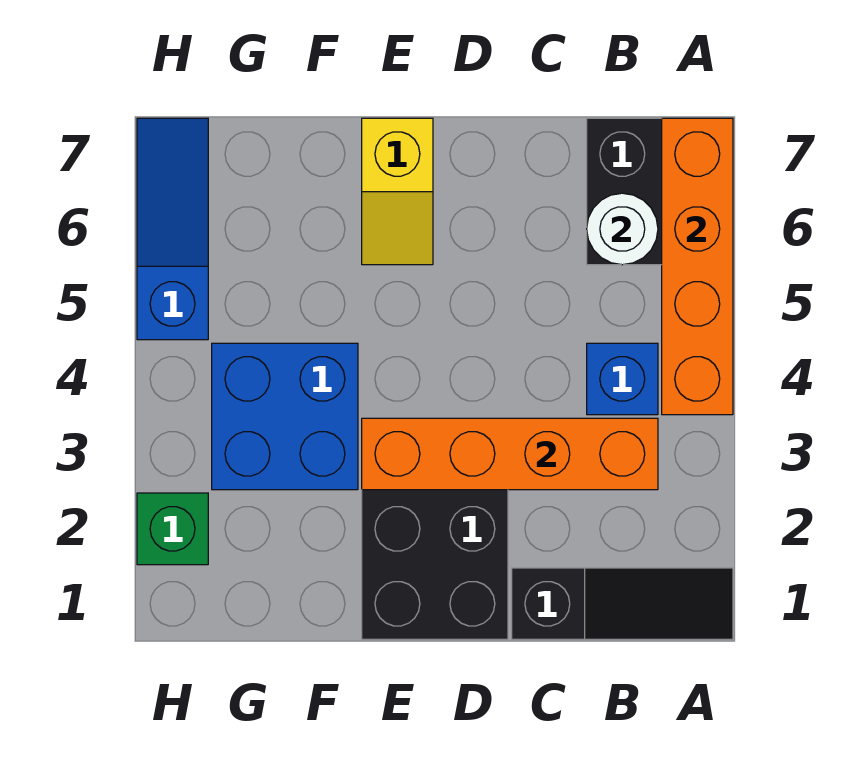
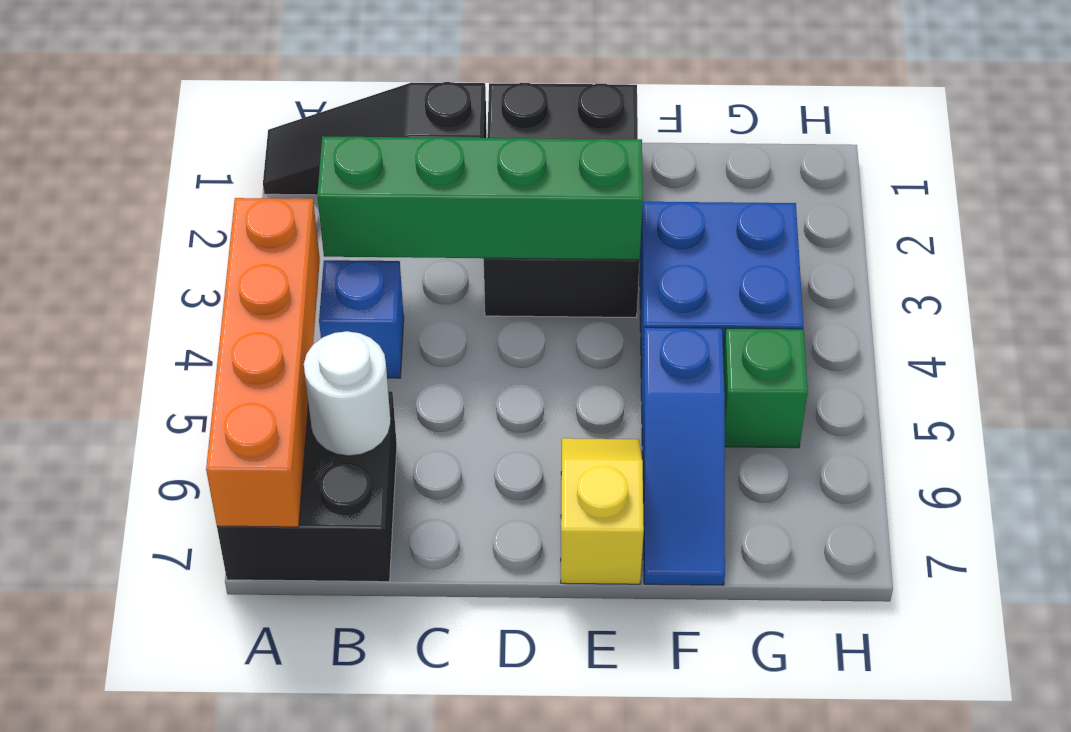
orange 1x4 brick [362,418,658,490] -> green 1x4 brick [317,136,643,260]
green 1x1 brick [137,493,208,565] -> green 1x1 brick moved to [723,328,808,448]
blue 1x3 slope [137,118,208,340] -> blue 1x3 slope moved to [641,327,725,585]

